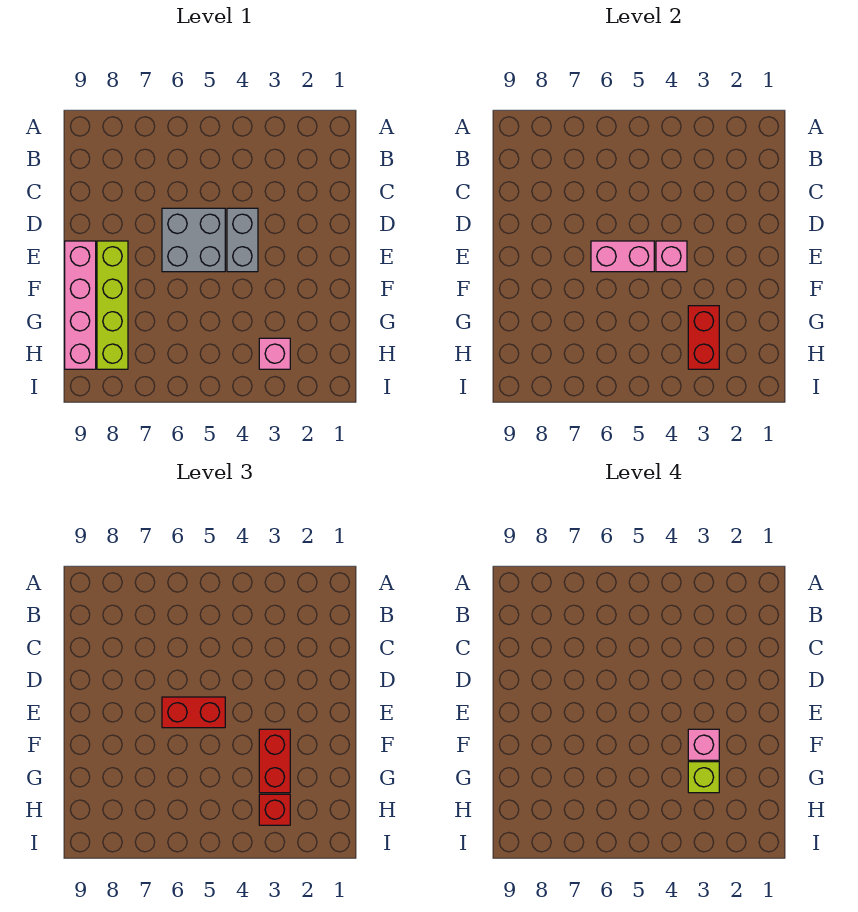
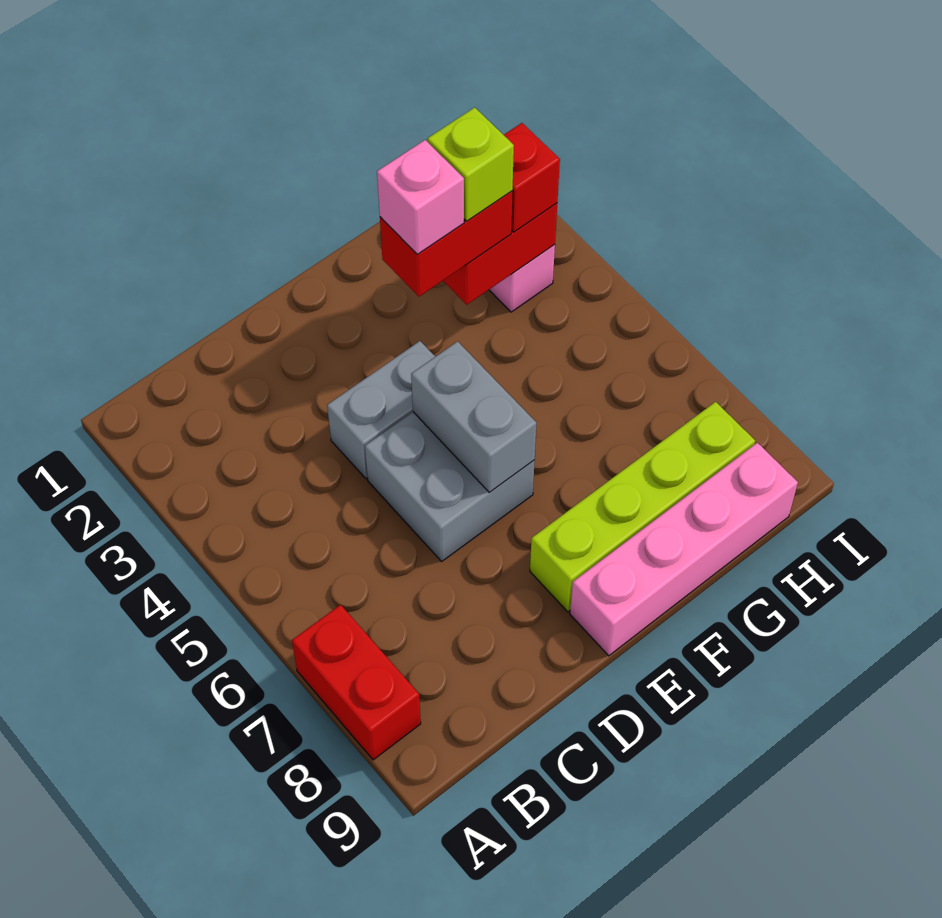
pink 1x1 brick [656,241,687,272] -> none
pink 1x2 brick [591,241,654,272] -> grey 1x2 brick [411,341,537,492]
red 1x2 brick [162,697,225,728] -> red 1x2 brick moved to [292,605,421,760]

